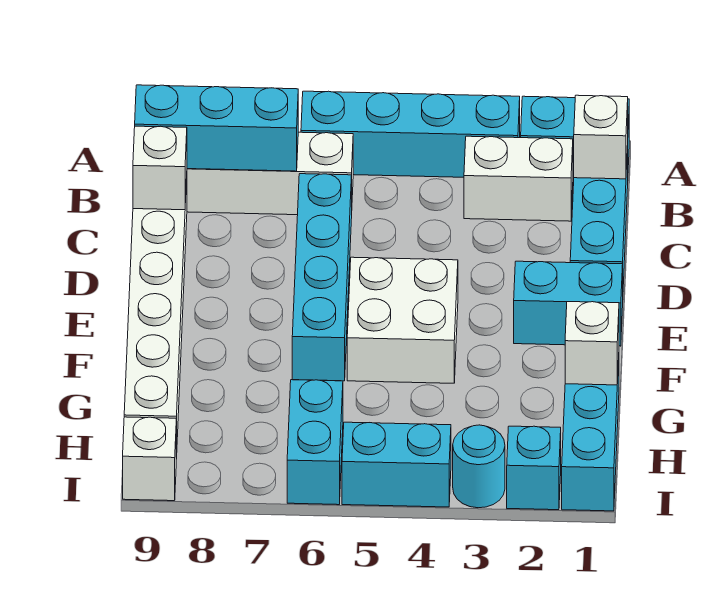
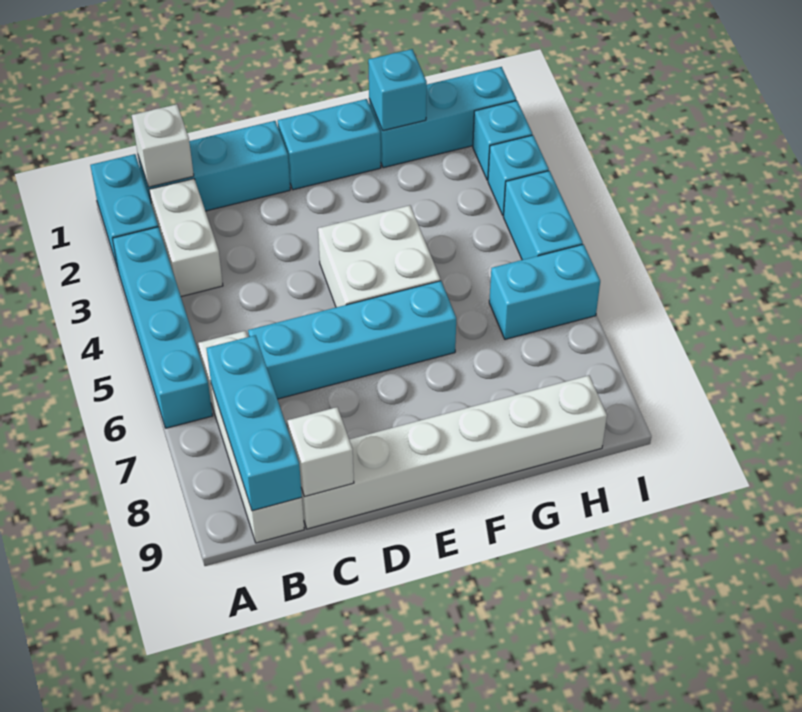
cyan 1x2 brick [514,261,623,346] -> cyan 1x2 brick turned to [278,99,381,190]
white 1x1 brick [565,302,619,385] -> cyan 1x1 brick [368,49,427,131]
cyan 1x1 round brick [453,425,505,508] -> cyan 1x1 brick [488,135,549,216]
white 1x1 brick [123,417,176,501] -> none

